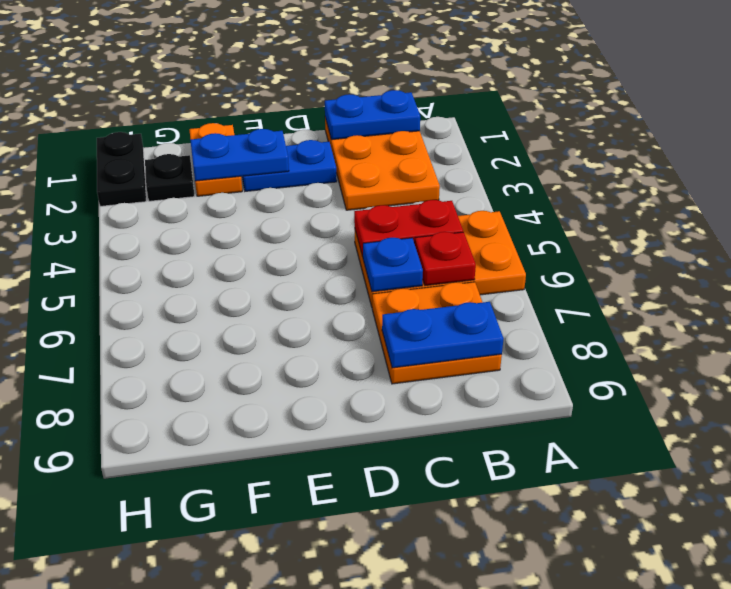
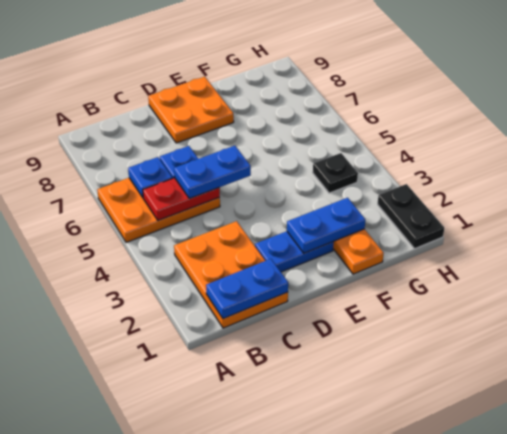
red 1x1 plate [415,232,476,285] -> blue 1x1 plate [128,157,172,197]
orange 2x2 plate [372,282,502,384] -> orange 2x2 plate moved to [148,77,234,143]
blue 1x2 plate [382,302,504,368] -> blue 1x2 plate moved to [174,146,251,198]
black 1x1 plate [145,154,195,201] -> black 1x1 plate moved to [313,153,358,193]

